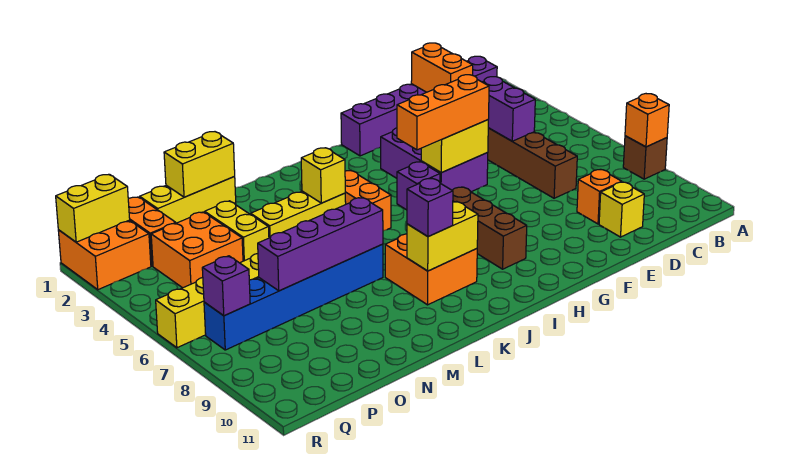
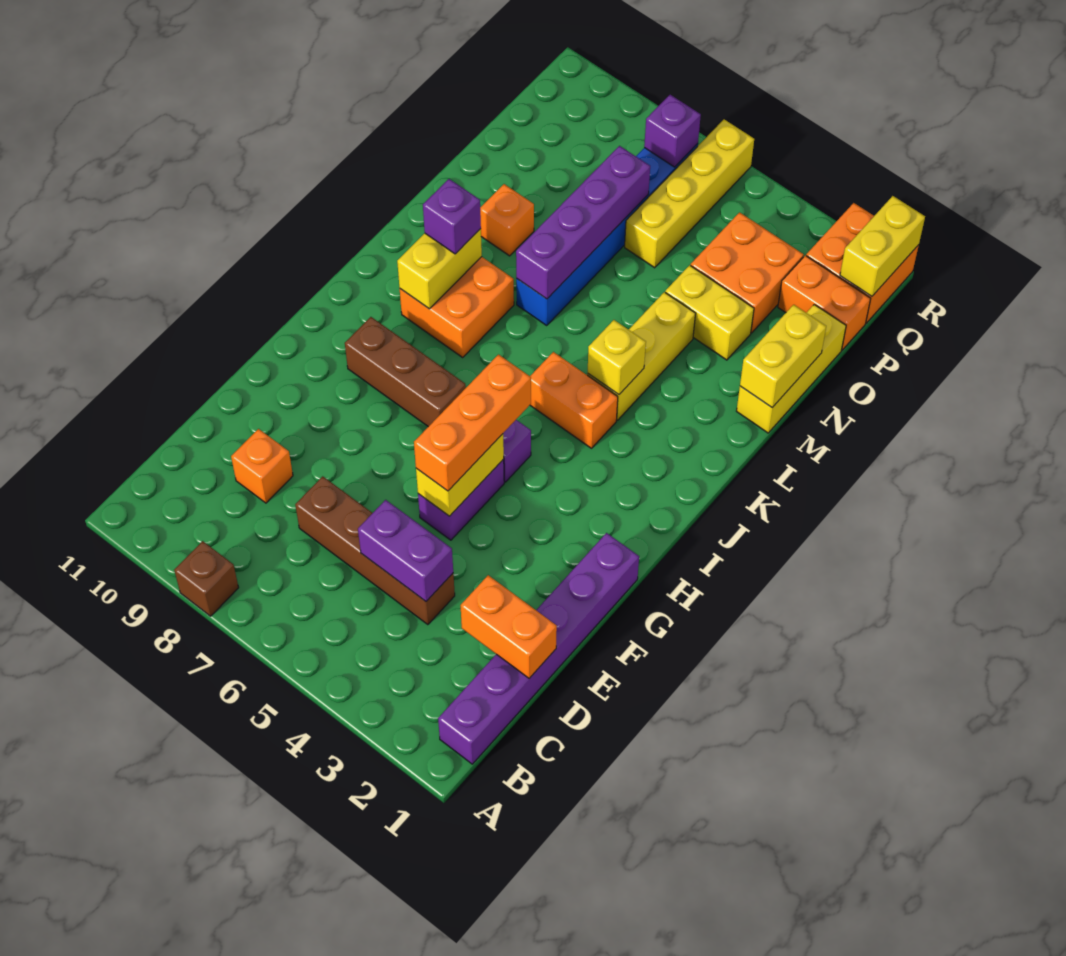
orange 1x1 brick [625,94,669,147] -> orange 1x1 brick moved to [480,184,534,256]
yellow 1x1 brick [599,182,644,237] -> none
purple 2x3 brick [380,128,488,192] -> purple 1x2 brick [418,459,504,540]

